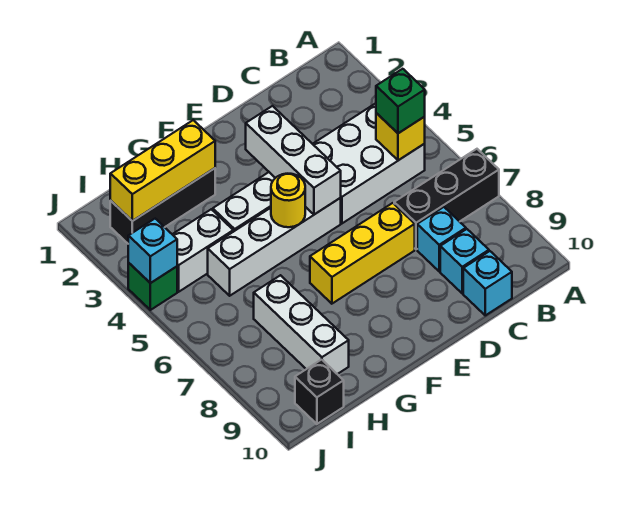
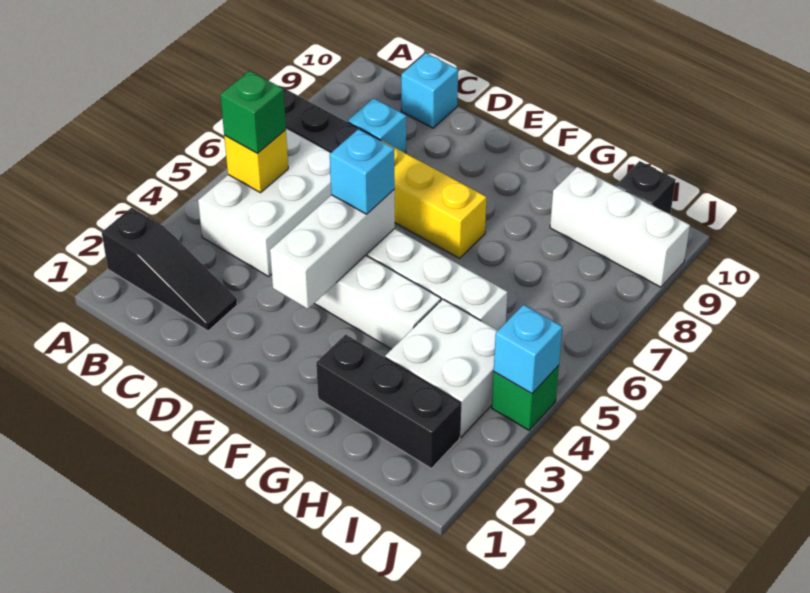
none -> black 1x3 slope [102,207,237,331]
white 2x3 brick [313,103,425,223] -> white 2x3 brick turned to [198,128,331,276]
cyan 1x1 brick [440,229,489,293] -> cyan 1x1 brick moved to [330,129,395,214]
yellow 1x1 round brick [271,174,305,227] -> none
yellow 1x3 brick [110,120,215,221] -> none
white 1x2 brick [172,209,233,292] -> white 2x2 brick [385,299,498,437]
white 1x3 brick [254,275,349,374] -> white 1x3 brick turned to [550,167,690,287]

